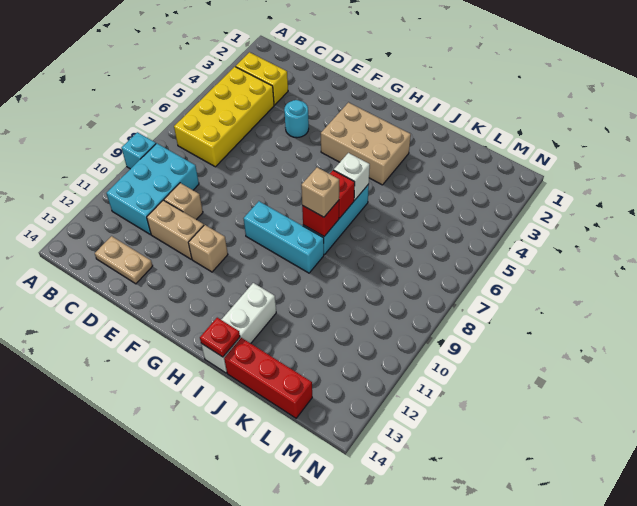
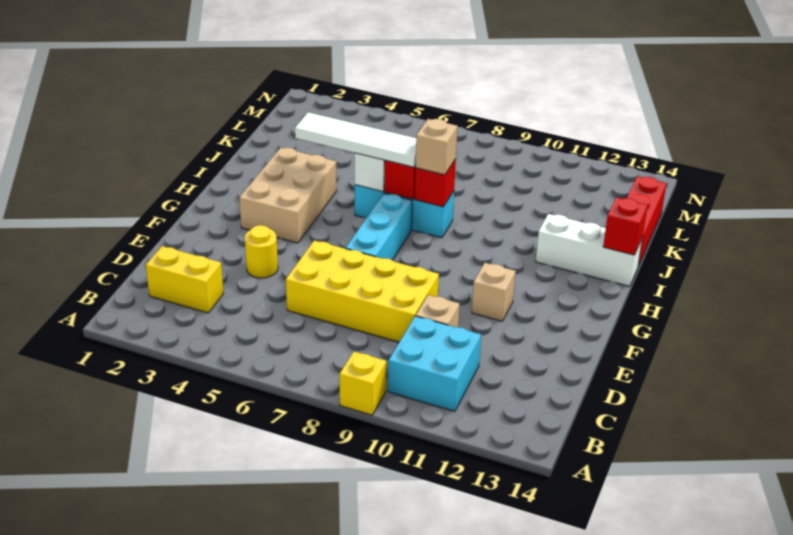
cyan 1x1 brick [121,132,156,169] -> yellow 1x1 brick [340,352,386,415]
yellow 1x2 brick [236,52,288,105] -> yellow 1x2 brick turned to [146,246,223,313]
yellow 2x4 brick [174,67,274,167] -> yellow 2x4 brick moved to [286,241,439,342]
cyan 2x3 brick [106,143,199,234] -> cyan 2x2 brick [388,316,481,411]
tan 1x2 plate [95,236,153,284] -> none
tan 1x2 brick [147,200,204,259] -> none
cyan 1x1 round brick [284,100,309,138] -> yellow 1x1 round brick [245,225,278,278]
cyan 1x3 brick [243,201,324,273] -> cyan 1x3 brick moved to [346,193,412,260]
none -> white 1x4 tile [295,112,416,167]
red 1x1 plate [200,318,240,357] -> red 1x1 brick [603,197,648,255]

